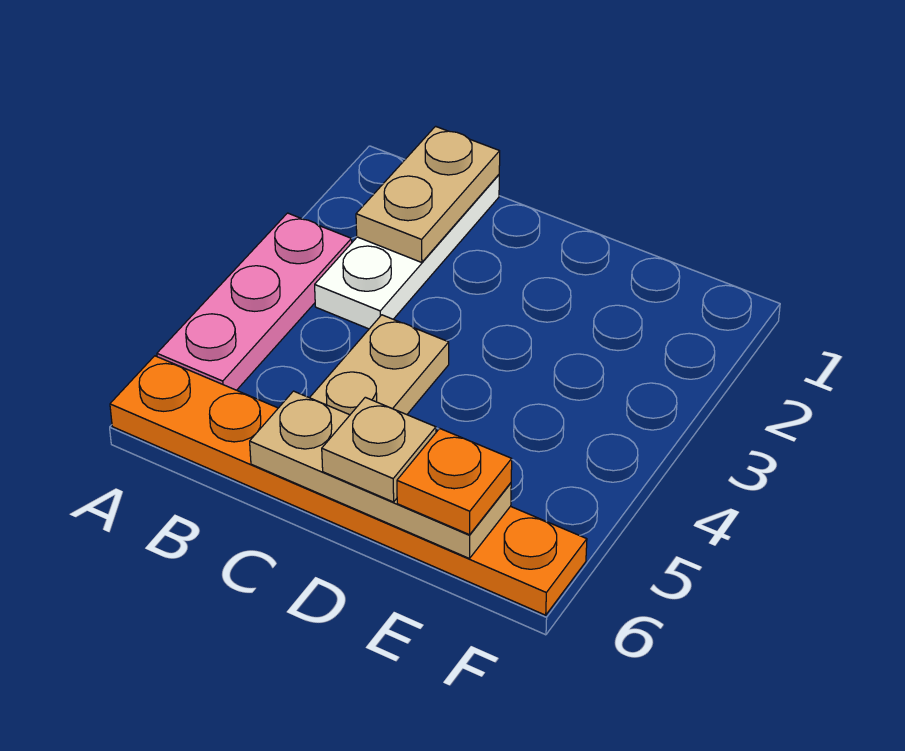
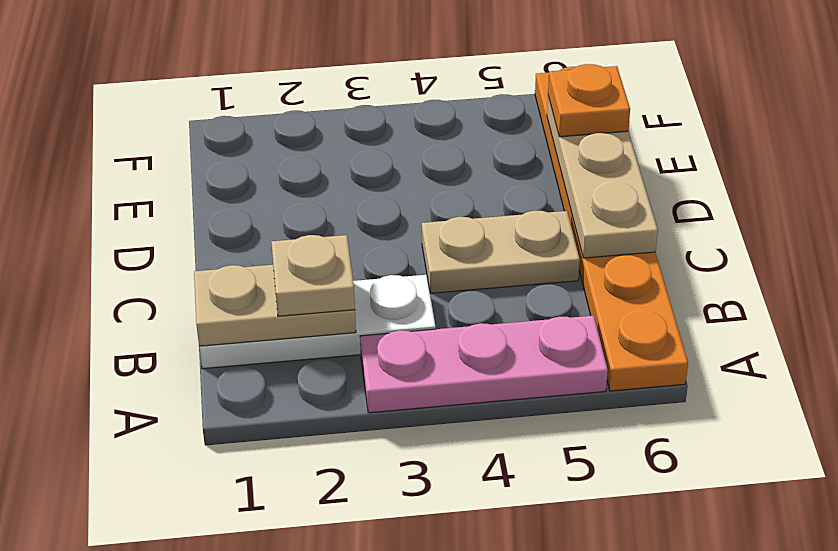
tan 1x1 plate [322,397,436,502] -> tan 1x1 plate moved to [271,235,355,316]

